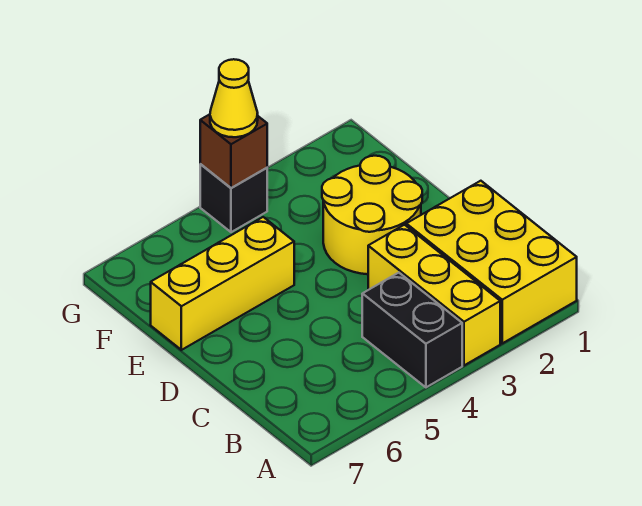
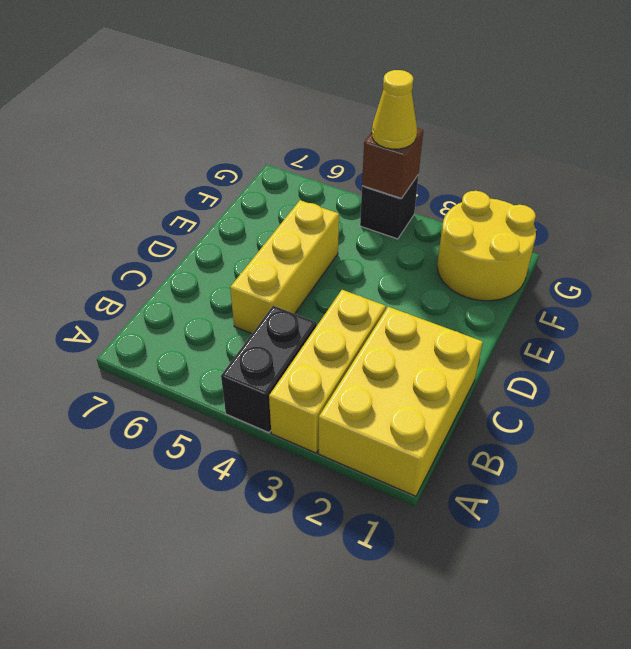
yellow 2x2 round brick [322,156,422,274] -> yellow 2x2 round brick moved to [437,191,536,301]
yellow 1x3 brick [151,217,294,350] -> yellow 1x3 brick turned to [230,200,339,334]

